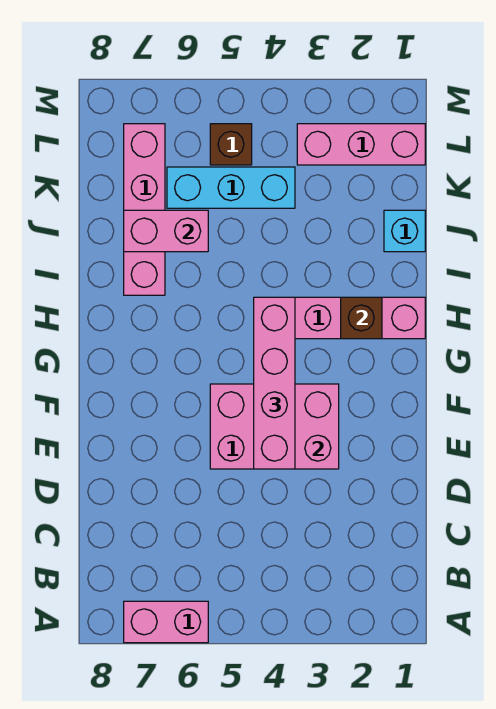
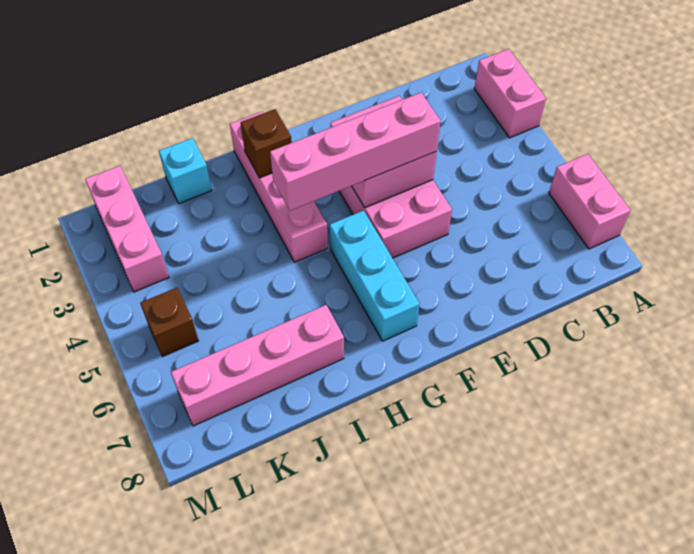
pink 1x2 brick [124,210,208,252] -> pink 1x2 brick moved to [474,49,546,138]
cyan 1x3 brick [167,167,295,208] -> cyan 1x3 brick moved to [330,210,419,341]

